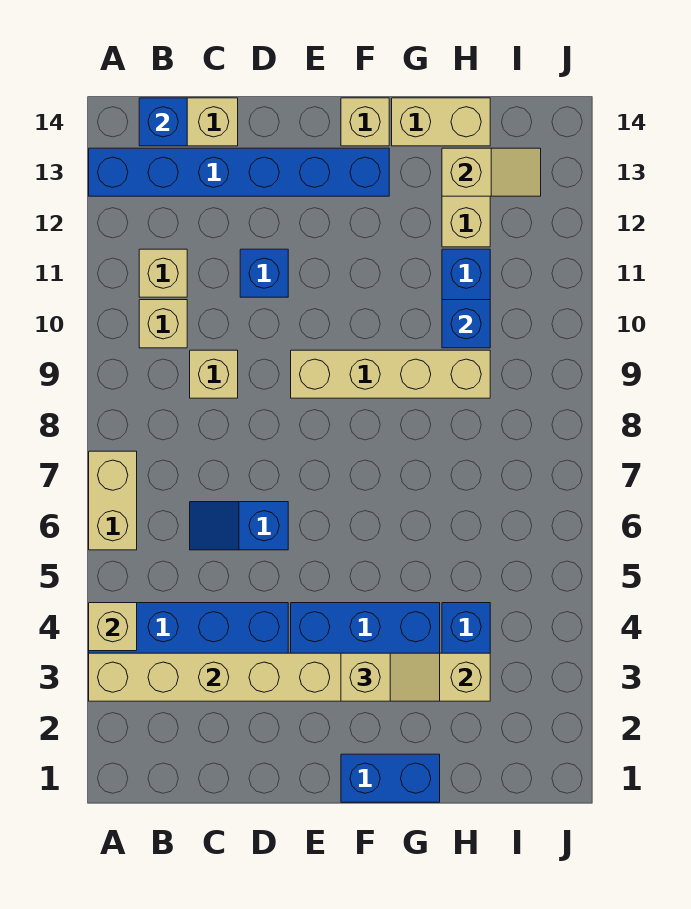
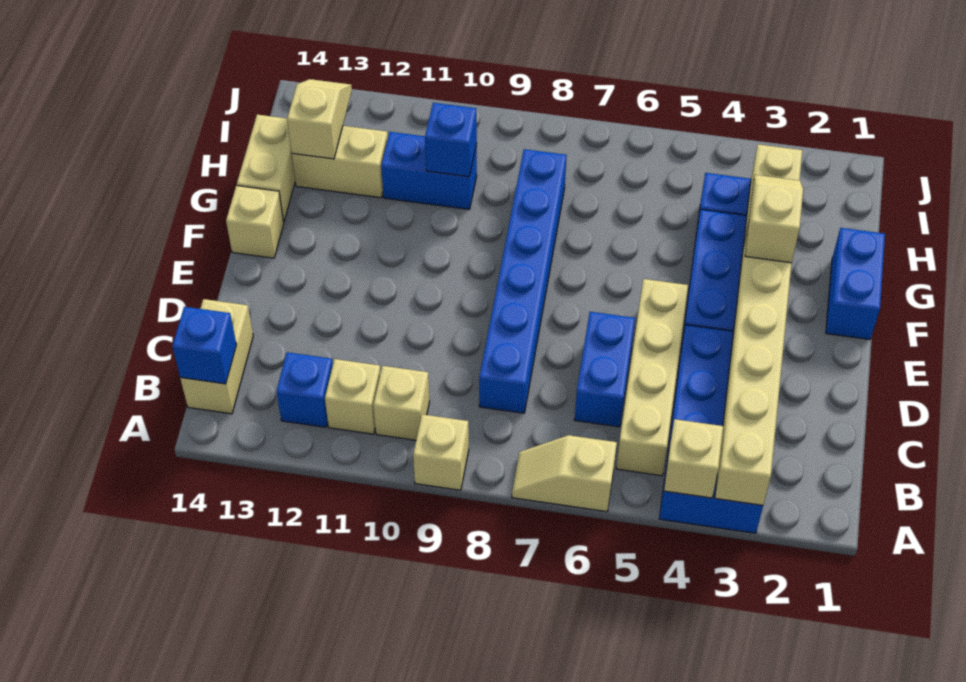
tan 1x2 brick [89,451,137,550] -> tan 1x2 slope [512,435,617,512]
blue 1x6 brick [89,148,389,196] -> blue 1x6 brick moved to [479,149,567,413]
blue 1x2 slope [190,502,288,550] -> blue 1x2 brick [575,312,635,427]
tan 1x1 brick [190,350,238,398] -> tan 1x1 brick moved to [413,414,469,490]
blue 1x1 brick [240,249,288,297] -> blue 1x1 brick moved to [276,352,333,427]
tan 1x4 brick [291,350,490,398] -> tan 1x4 brick moved to [616,279,688,476]

